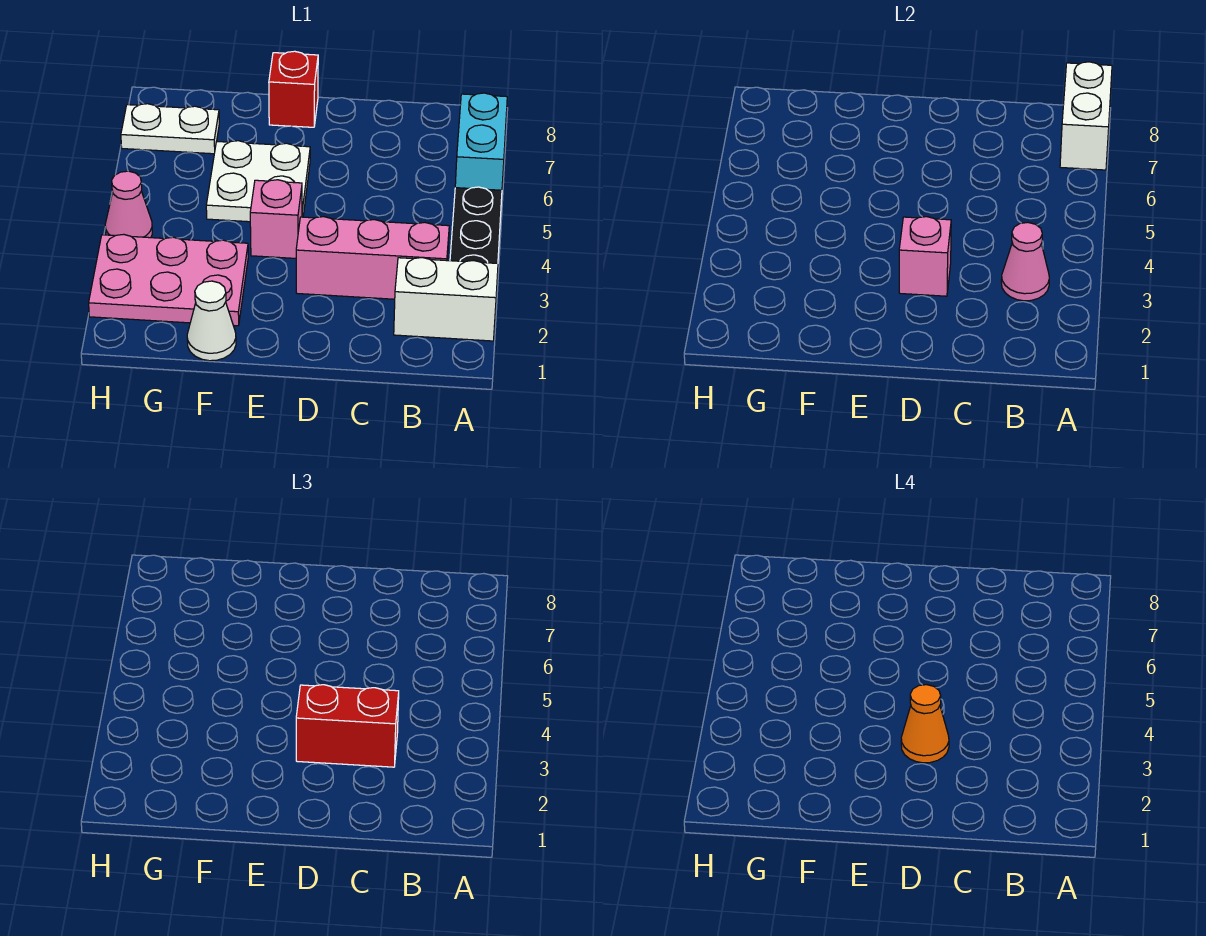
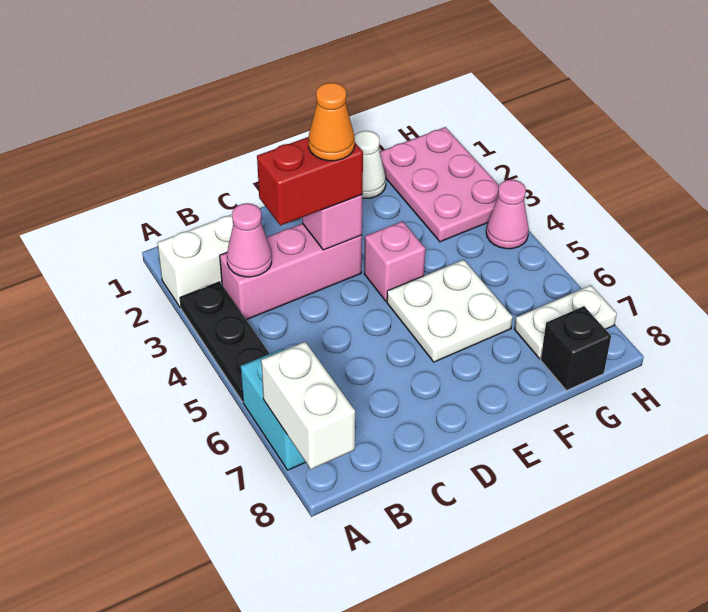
red 1x1 brick [269,51,318,127] -> none
pink 2x3 plate [89,234,248,326] -> pink 2x3 plate turned to [380,127,499,242]
none -> black 1x1 brick [541,306,611,390]

